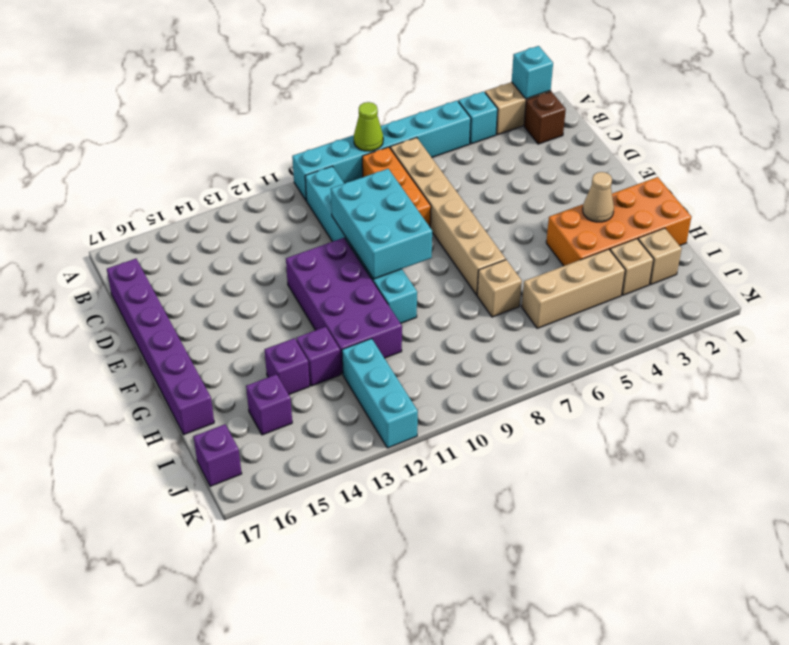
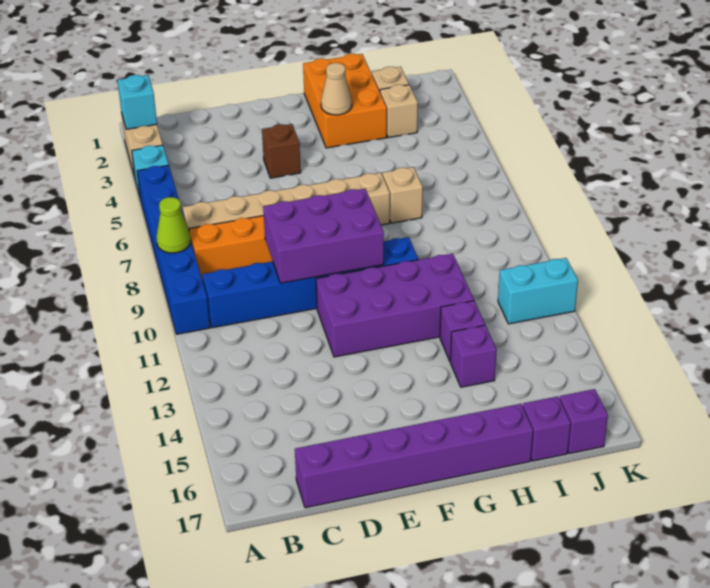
cyan 1x6 brick [292,101,471,201] -> blue 1x6 brick [137,165,210,334]
brown 1x1 brick [524,92,566,144] -> brown 1x1 brick moved to [262,124,301,178]
cyan 1x6 brick [305,166,417,323] -> blue 1x6 brick [202,237,418,328]
cyan 2x3 brick [331,169,432,279] -> purple 2x3 brick [263,189,384,283]
orange 2x4 brick [546,177,691,266] -> orange 2x3 brick [303,54,387,148]
tan 1x3 brick [522,249,625,328] -> none
cyan 1x3 brick [342,338,418,448] -> cyan 1x2 brick [498,258,578,324]
purple 1x1 brick [246,374,292,435] -> purple 1x1 brick moved to [523,396,571,461]

